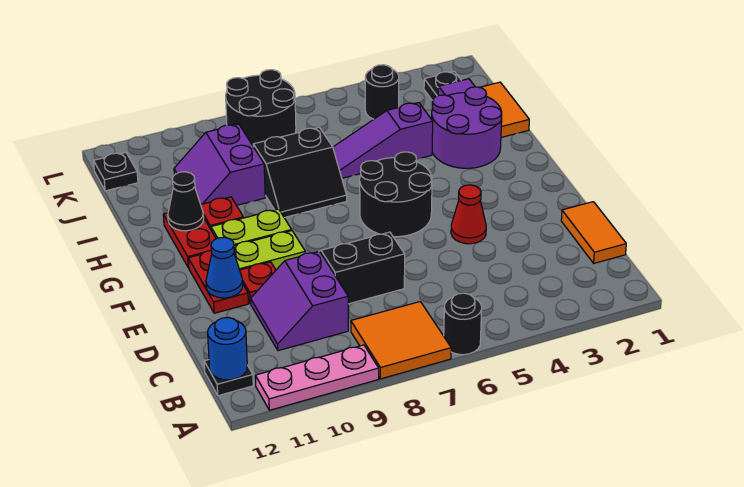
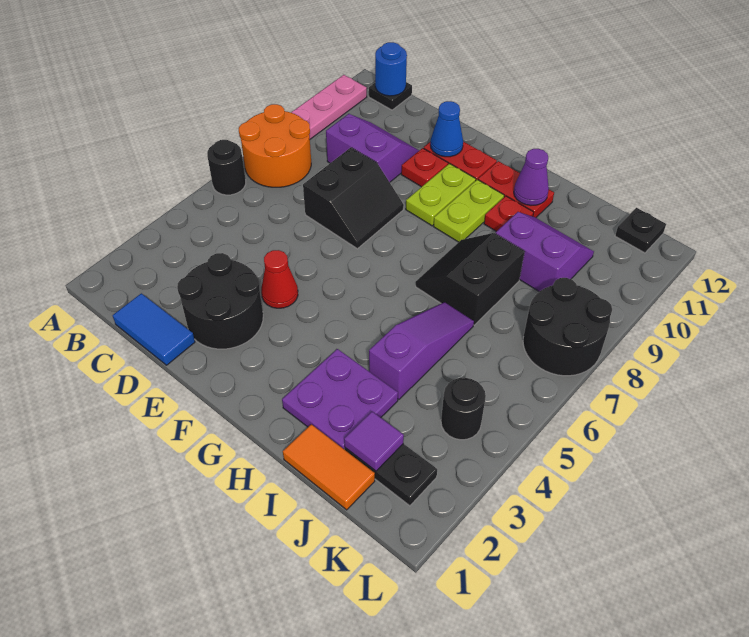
orange 2x2 tile [351,302,451,379] -> orange 2x2 round brick [239,104,311,187]
orange 1x2 tile [561,202,626,263] -> blue 1x2 tile [113,293,195,365]
black 2x2 round brick [360,152,432,237] -> black 2x2 round brick moved to [177,253,263,349]
purple 2x2 round brick [432,87,502,168] -> purple 2x2 plate [282,349,398,450]
black 1x1 cone [168,172,204,231] -> purple 1x1 cone [514,149,549,205]

